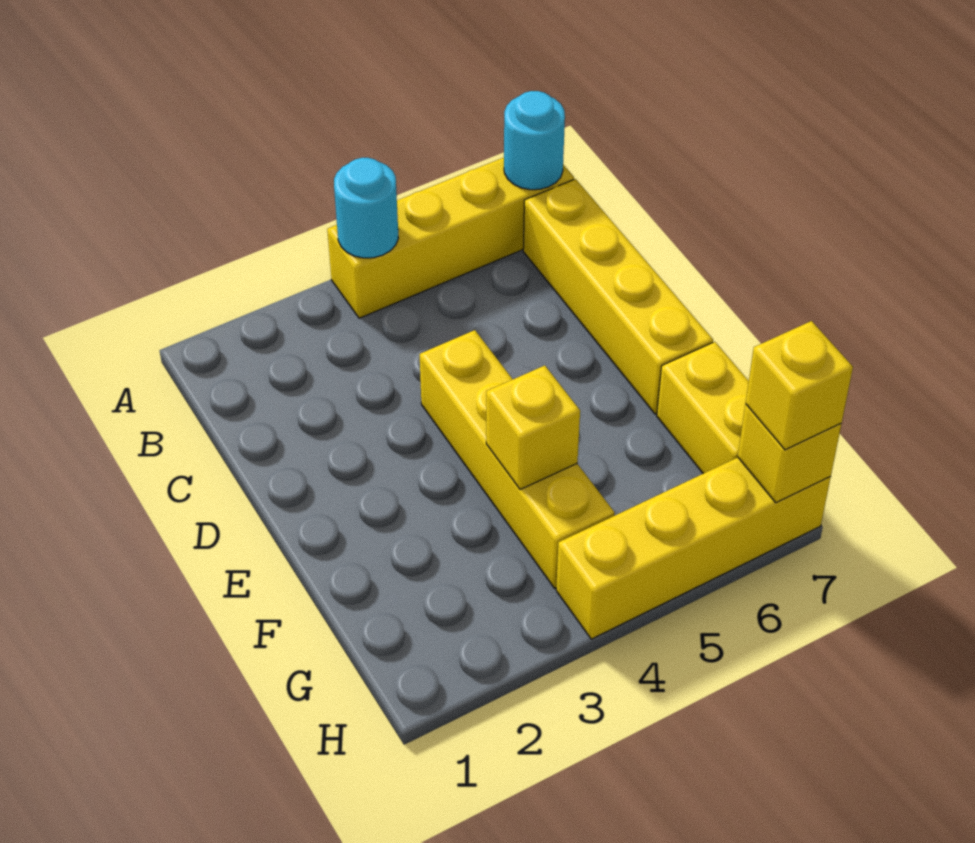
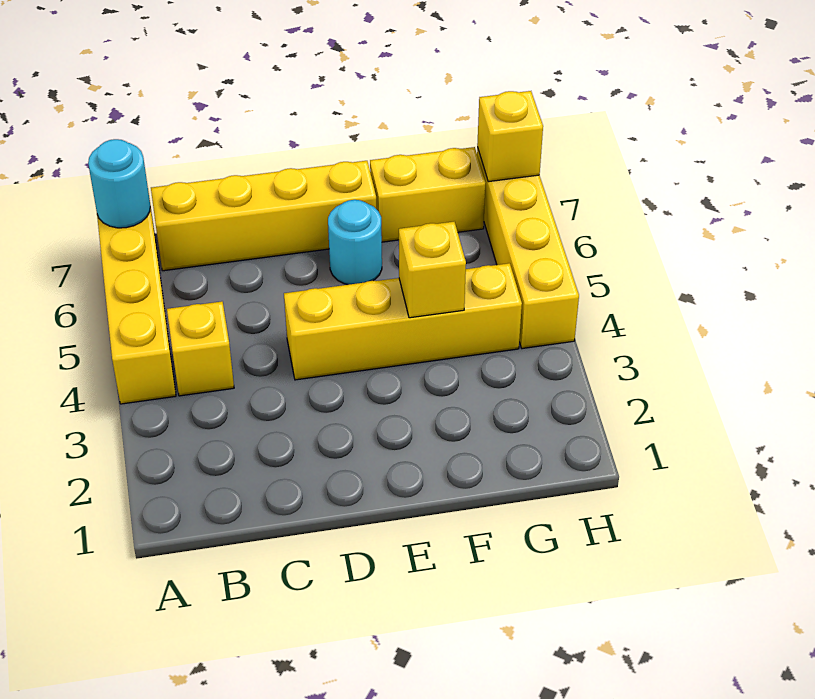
cyan 1x1 round brick [334,158,398,258] -> cyan 1x1 round brick moved to [328,200,382,285]
yellow 1x1 brick [745,321,853,450] -> yellow 1x1 brick moved to [167,301,234,396]

